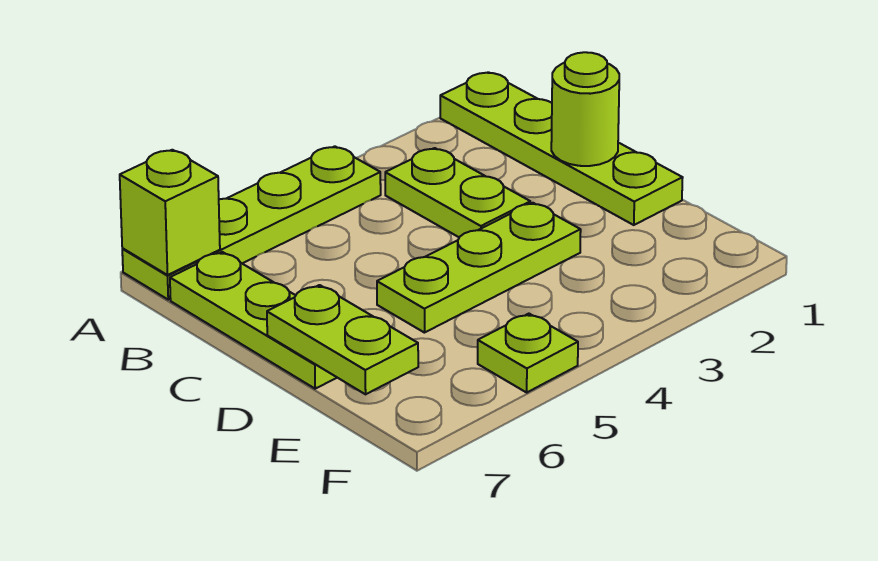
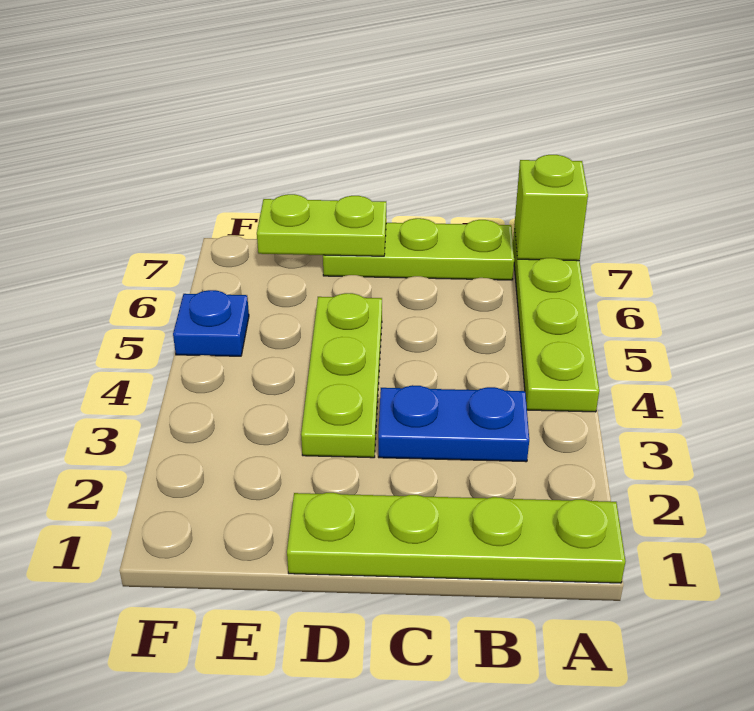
lime 1x2 plate [385,148,530,237] -> blue 1x2 plate [378,385,529,462]
lime 1x1 round brick [551,52,619,166] -> none
lime 1x1 plate [478,314,578,392] -> blue 1x1 plate [173,290,249,356]

